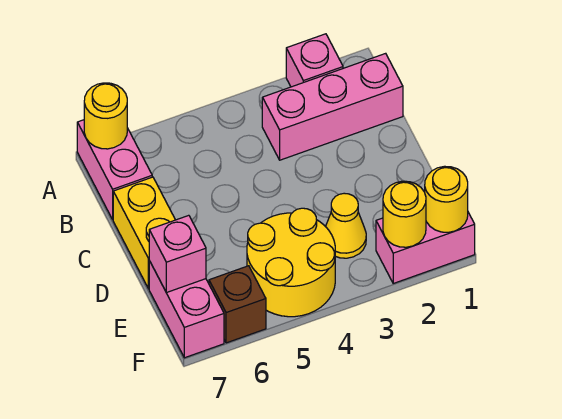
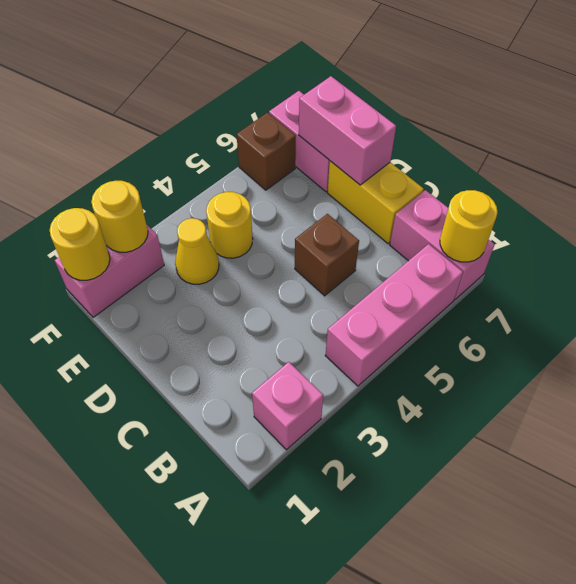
pink 1x3 brick [262,53,403,160] -> pink 1x3 brick moved to [325,244,463,386]
none -> brown 1x1 brick [295,214,359,296]
yellow 2x2 round brick [247,208,335,317] -> yellow 1x1 round brick [206,192,253,258]
pink 1x1 brick [149,215,206,293] -> pink 1x2 brick [299,76,396,185]

